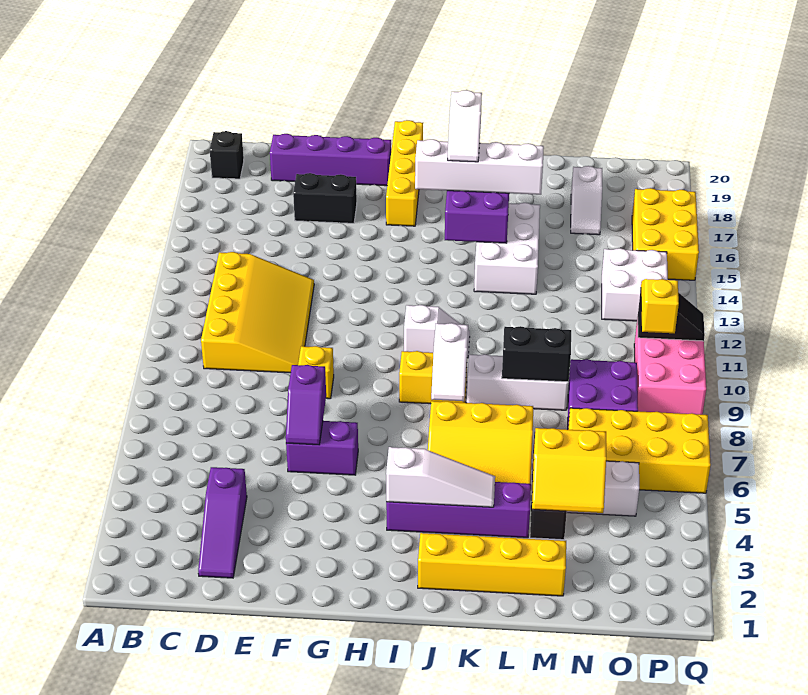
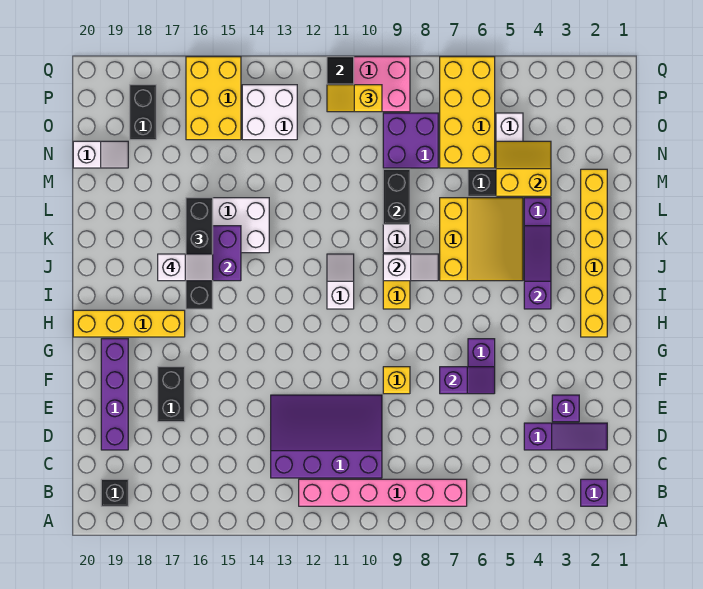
none -> purple 1x1 brick [581,479,607,506]
none -> pink 1x6 brick [299,479,467,506]
yellow 3x4 slope [201,252,314,373] -> purple 3x4 slope [271,395,382,478]
none -> purple 1x1 brick [552,395,579,422]
white 1x3 slope [386,447,495,507] -> purple 1x3 slope [524,226,551,309]
white 1x4 brick [415,139,544,195] -> black 1x4 brick [186,198,213,309]
yellow 1x4 brick [418,533,566,596] -> yellow 1x6 brick [581,169,607,337]
yellow 2x2 slope [532,428,606,513] -> yellow 2x2 slope turned to [496,141,551,196]
white 1x2 slope [571,166,602,235] -> white 1x2 slope moved to [73,141,128,168]
none -> black 1x2 brick [130,85,156,140]
yellow 2x3 brick [632,188,699,280] -> yellow 2x3 brick turned to [186,57,241,140]

